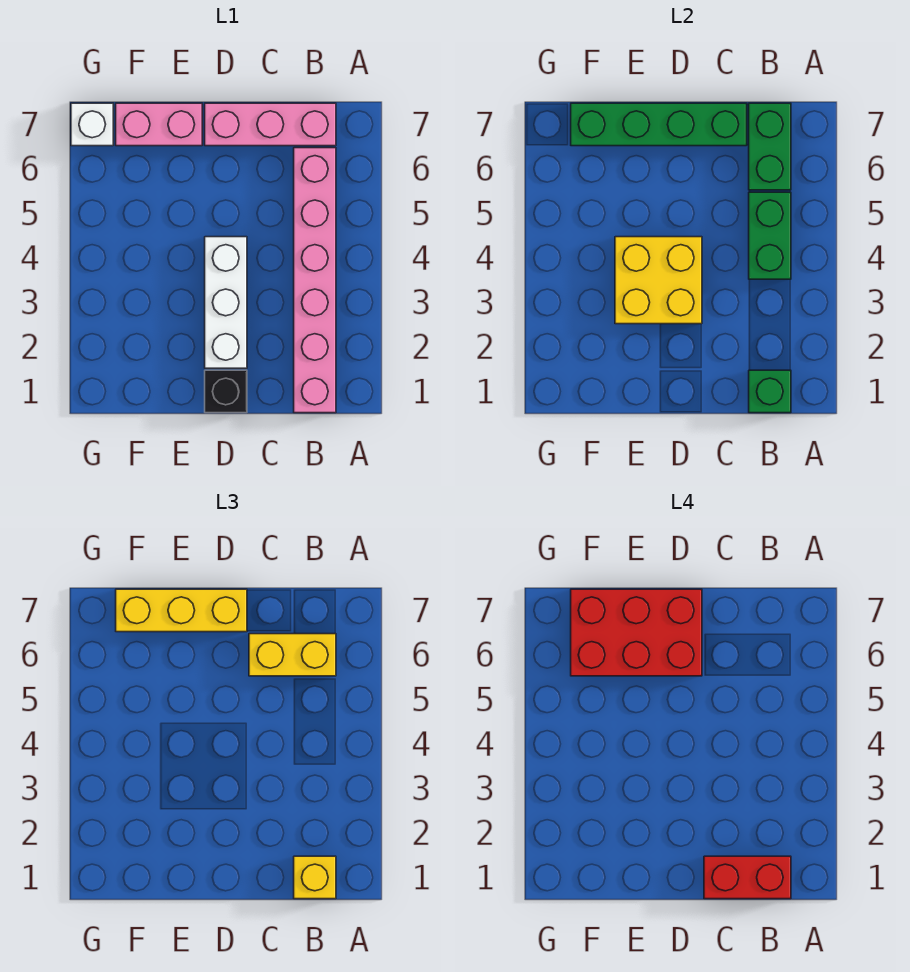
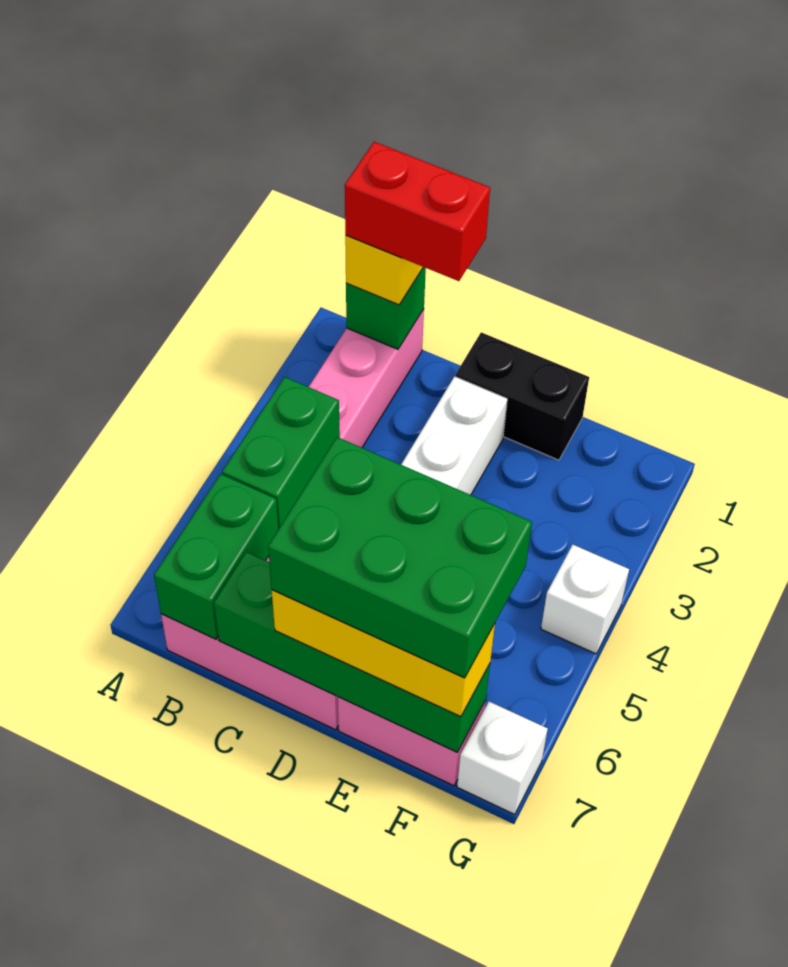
yellow 1x2 brick [249,634,336,676] -> none
black 1x1 brick [205,370,247,413] -> black 1x2 brick [455,332,589,460]
yellow 2x2 brick [615,237,702,324] -> none
red 2x3 brick [571,589,702,676] -> green 2x3 brick [268,437,532,678]
none -> white 1x1 brick [541,545,629,654]

